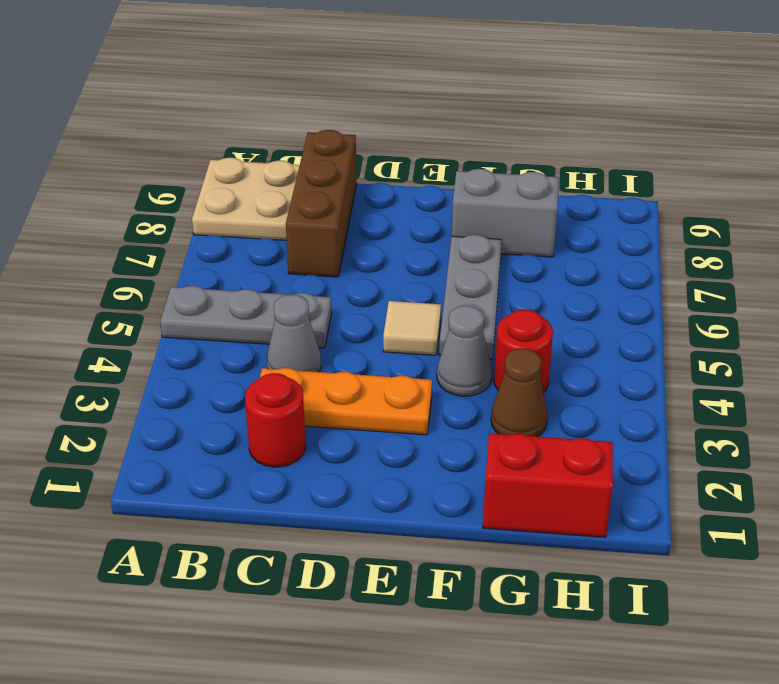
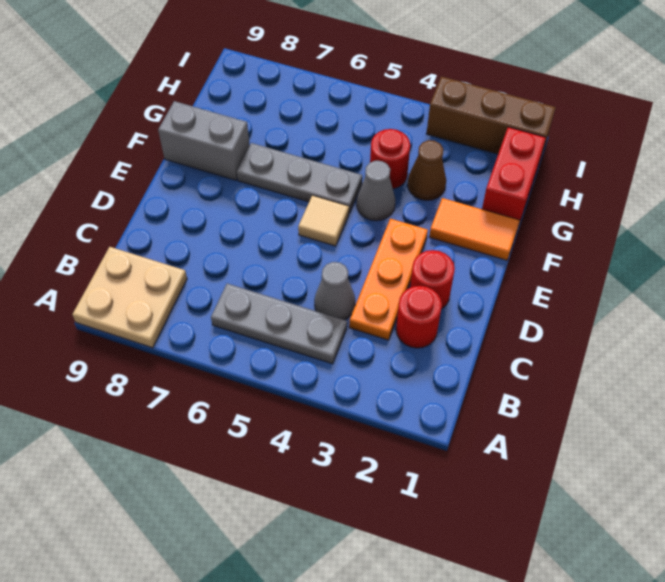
grey 1x3 plate [160,286,332,348] -> grey 1x3 plate turned to [211,283,347,364]
brown 1x3 brick [286,130,357,277] -> brown 1x3 brick moved to [427,76,556,159]
none -> red 1x1 round brick [410,250,455,309]
none -> orange 1x2 tile [429,198,520,260]
grey 1x2 brick [452,169,559,257] -> grey 1x2 brick turned to [158,101,250,180]

